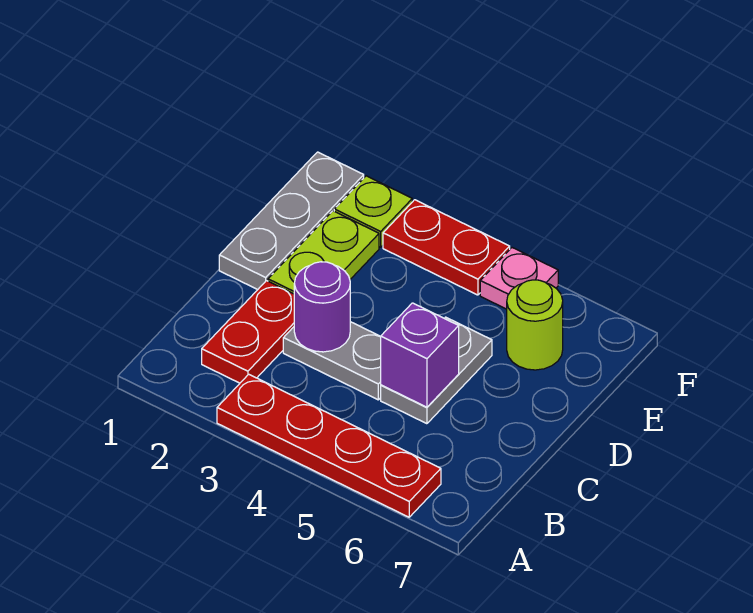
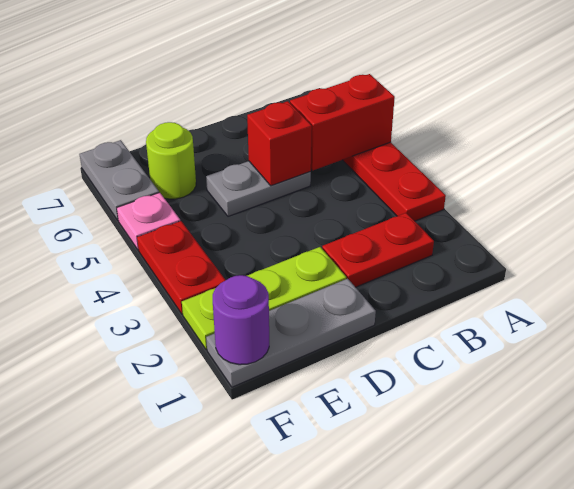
none -> red 1x2 brick [290,74,395,170]
grey 1x2 plate [283,322,381,400] -> grey 1x2 plate moved to [79,140,159,220]
purple 1x1 round brick [294,262,350,352] -> purple 1x1 round brick moved to [213,275,269,365]
purple 1x1 brick [380,303,459,407] -> red 1x1 brick [247,101,312,186]

